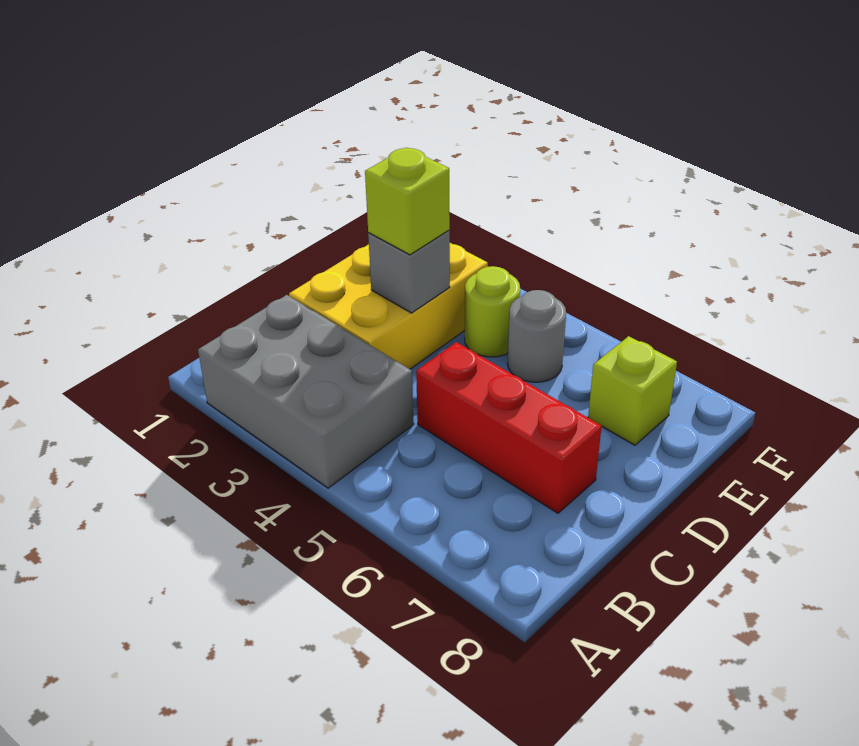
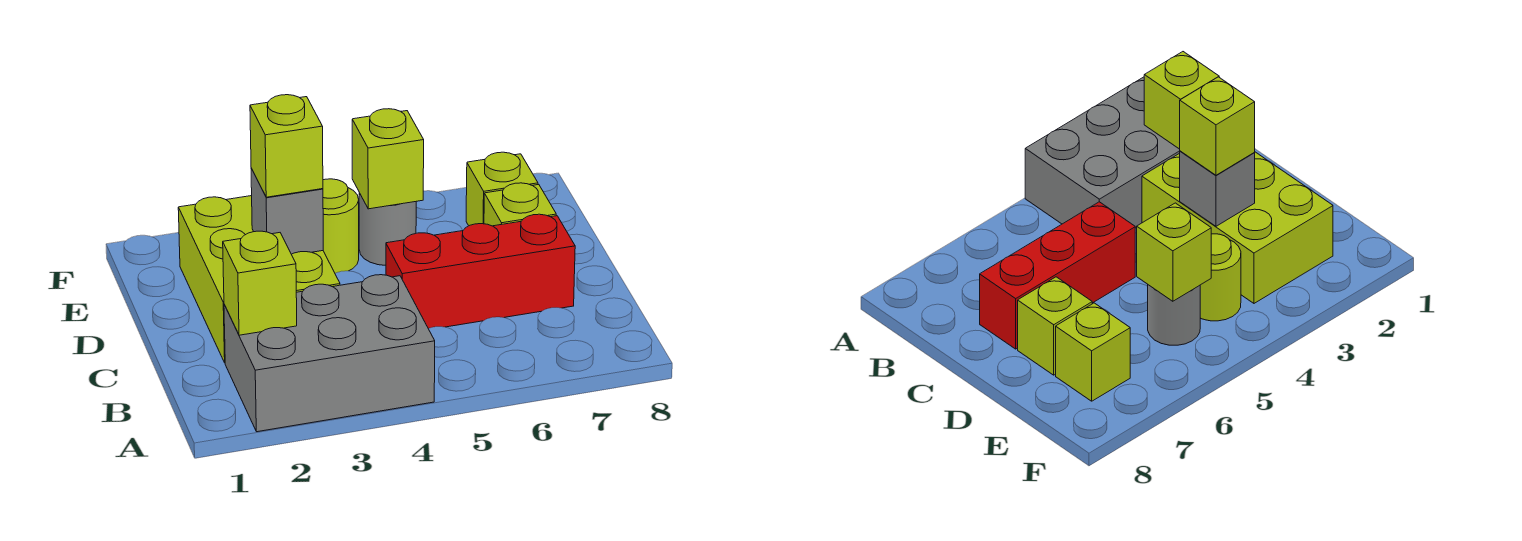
none -> lime 1x1 brick [223,231,297,335]
yellow 2x3 brick [289,243,488,369] -> lime 2x3 brick [178,196,340,363]
none -> lime 1x1 brick [484,183,556,226]
none -> lime 1x1 brick [352,109,424,209]

